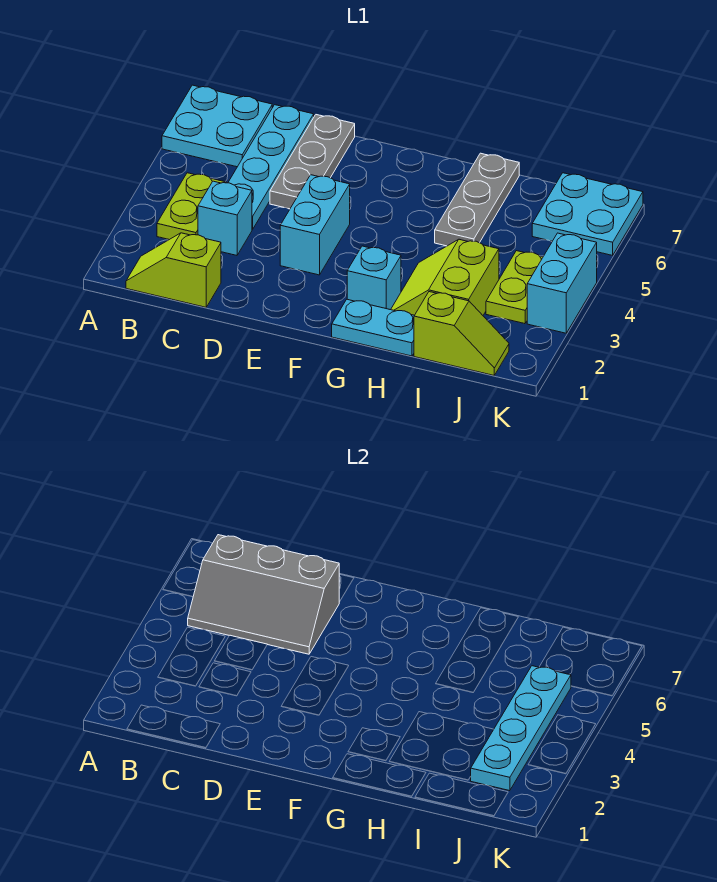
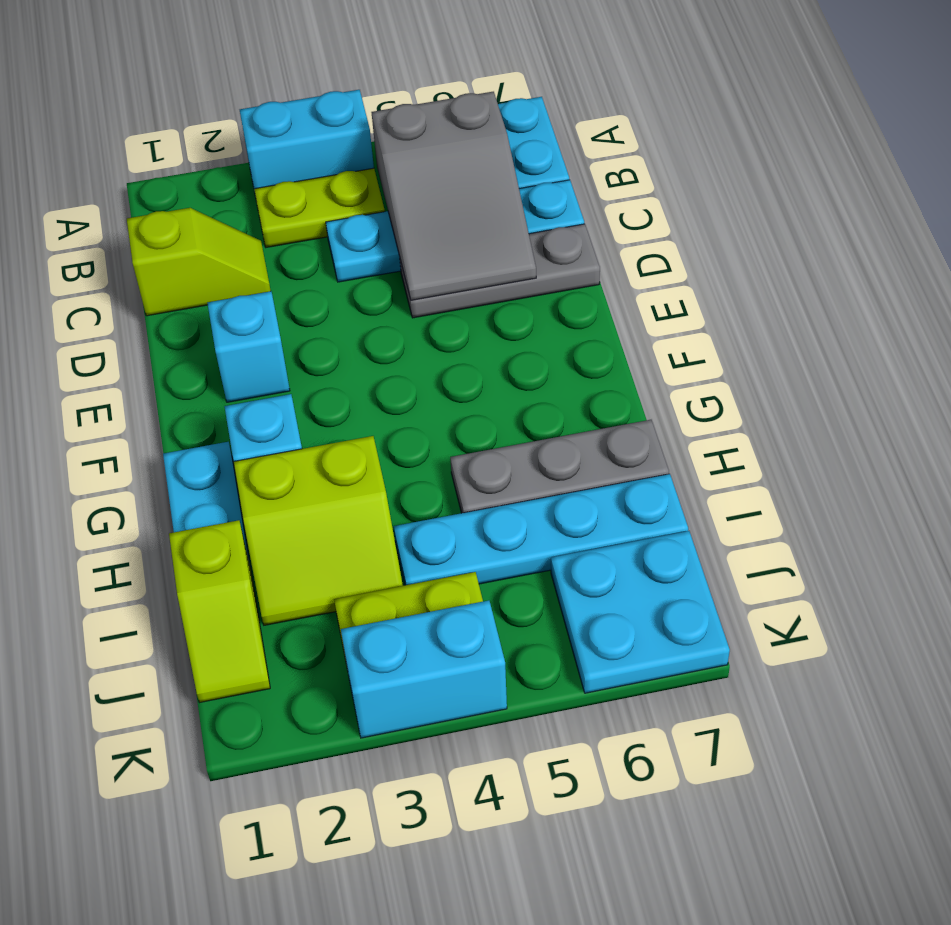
lime 1x2 slope [126,233,221,307] -> lime 1x2 slope turned to [127,208,271,316]
grey 2x3 slope [188,535,339,654] -> grey 2x3 slope turned to [371,92,536,300]
cyan 1x1 brick [198,181,252,255] -> cyan 1x1 brick moved to [208,291,290,402]
cyan 1x2 brick [280,175,350,275] -> cyan 1x2 brick moved to [240,90,374,192]
lime 2x2 slope [391,239,499,315] -> lime 2x2 slope turned to [234,436,403,625]
cyan 1x4 plate [471,666,571,791] -> cyan 1x4 plate moved to [394,474,688,585]

